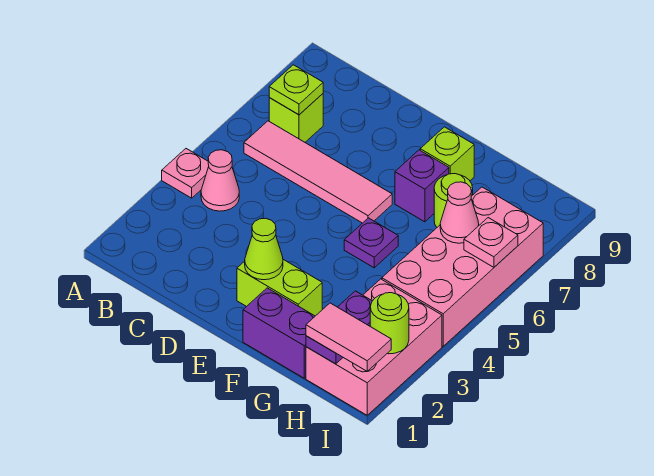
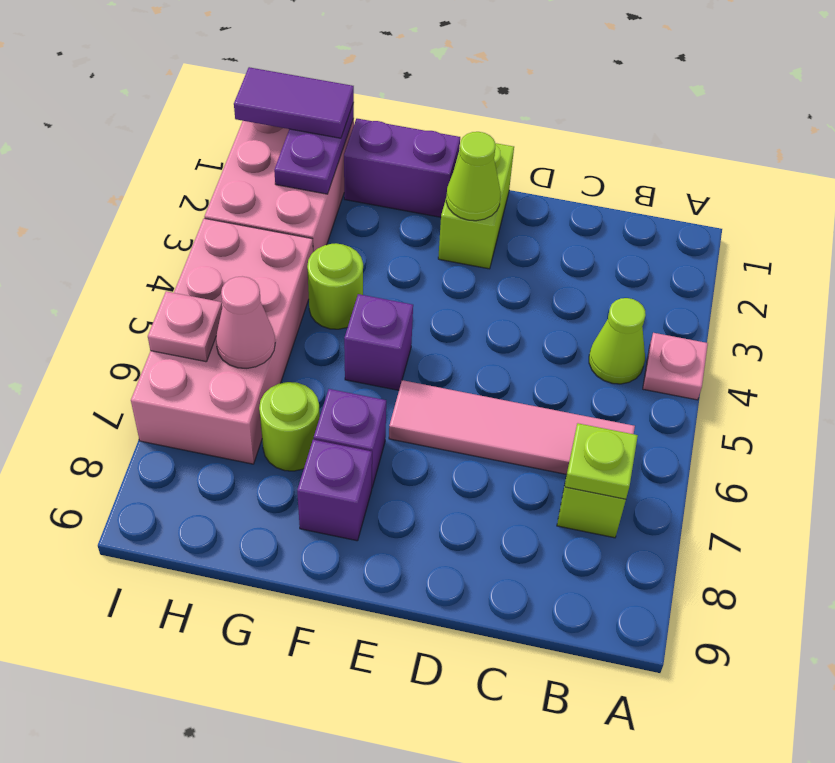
pink 1x1 cone [201,150,239,211] -> lime 1x1 cone [589,298,646,384]
lime 1x2 brick [237,260,322,316] -> lime 1x2 brick turned to [438,143,514,269]
purple 1x1 plate [344,218,398,268] -> purple 1x1 brick [344,294,413,390]
lime 1x1 brick [420,127,474,181] -> purple 1x1 brick [297,440,372,541]
pink 1x2 tile [306,303,391,371] -> purple 1x2 tile [234,67,354,138]
lime 1x1 round brick [370,293,409,354] -> lime 1x1 round brick moved to [307,243,363,329]

